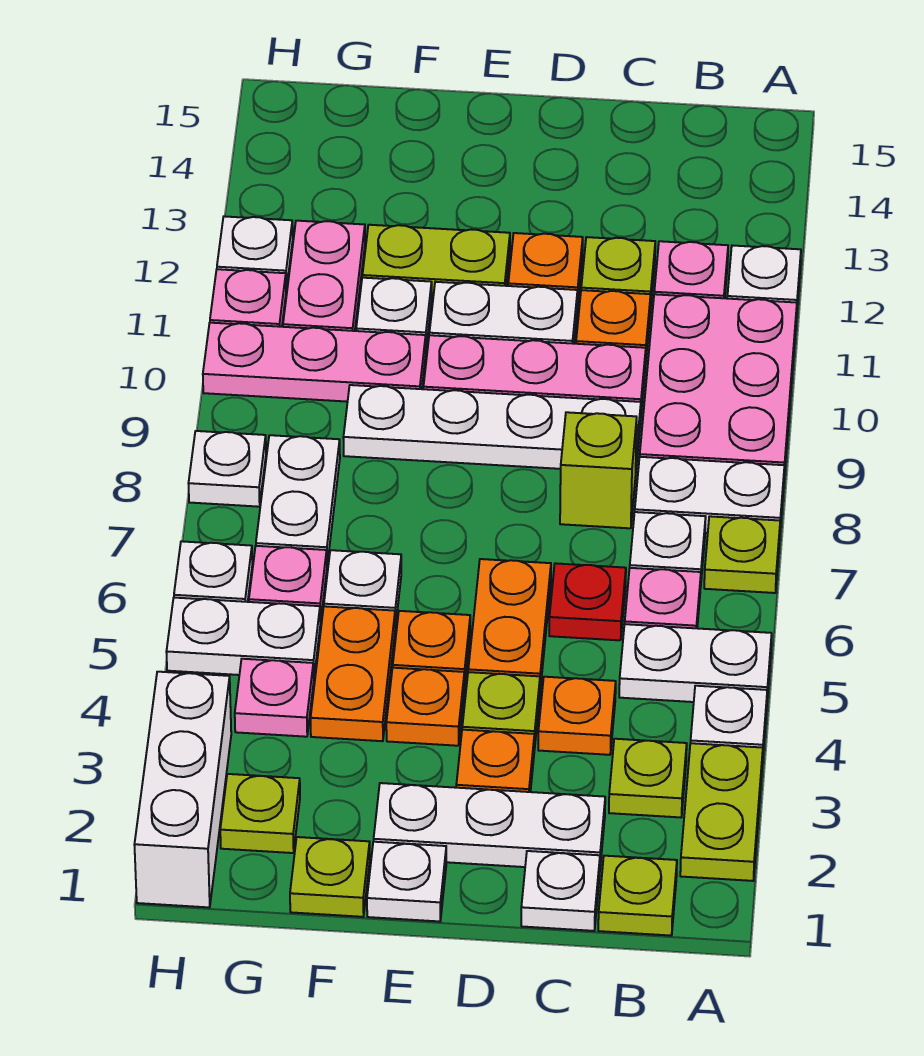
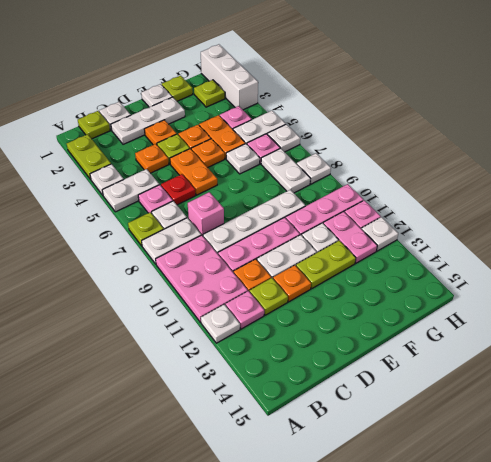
lime 1x1 plate [609,739,687,817] -> none
lime 1x1 brick [560,412,637,528] -> pink 1x1 brick [188,192,224,236]

